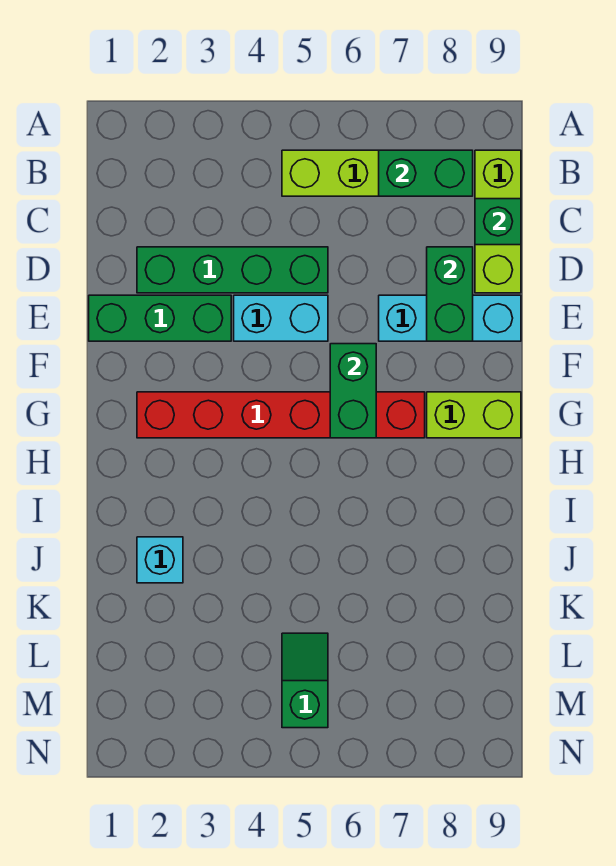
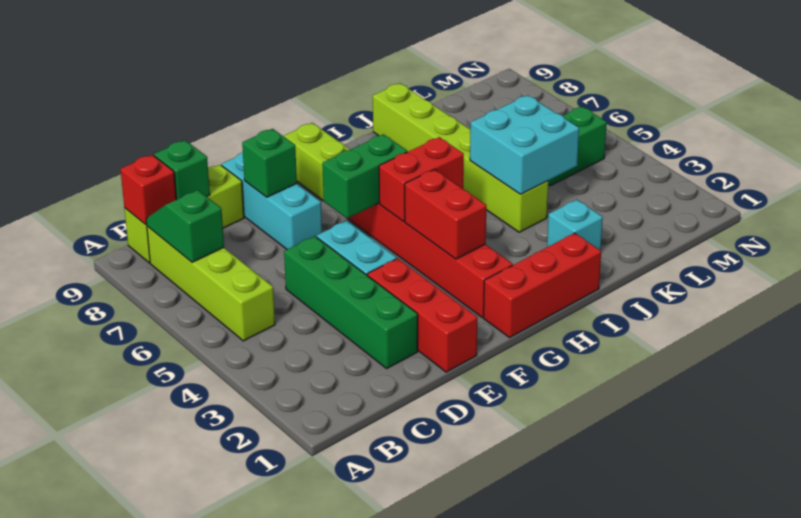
green 1x2 brick [379,150,473,196] -> green 1x2 slope [146,190,224,262]
none -> red 1x1 brick [120,155,176,225]
green 1x2 brick [427,247,473,341] -> green 1x1 brick [242,129,297,197]
green 1x3 brick [89,295,231,341] -> red 1x3 brick [367,258,478,372]
none -> red 1x3 brick [484,233,601,337]
none -> red 1x2 brick [405,169,486,259]
none -> red 1x2 brick [379,137,464,222]
none -> lime 1x6 brick [373,83,548,232]
none -> cyan 2x2 brick [470,95,579,194]

